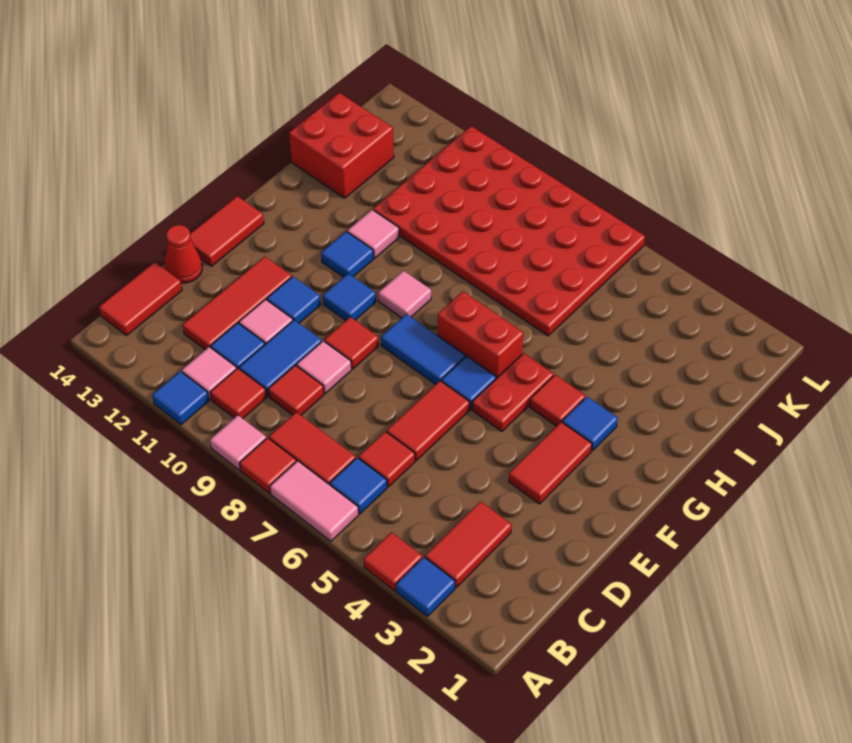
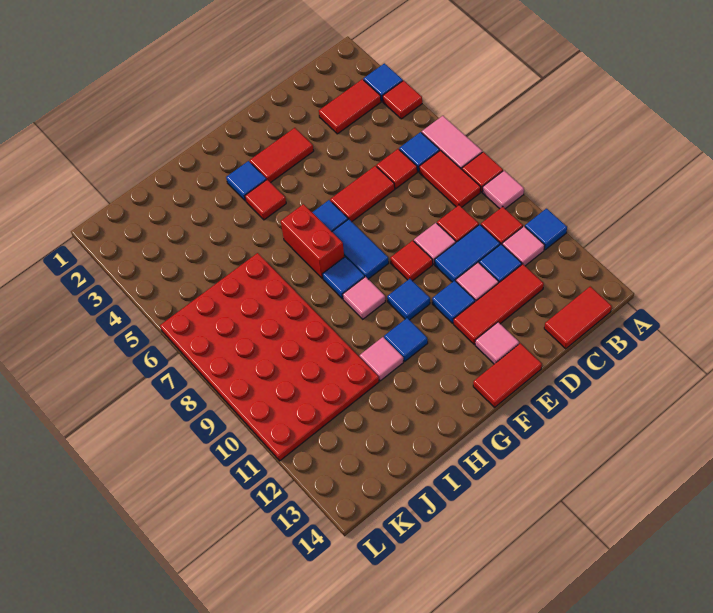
red 1x1 cone [165,225,202,283] -> none
none -> pink 1x1 tile [475,322,519,364]
red 1x2 plate [472,353,553,431] -> none
none -> blue 1x1 tile [322,257,365,299]
red 2x2 brick [289,93,394,198] -> none

